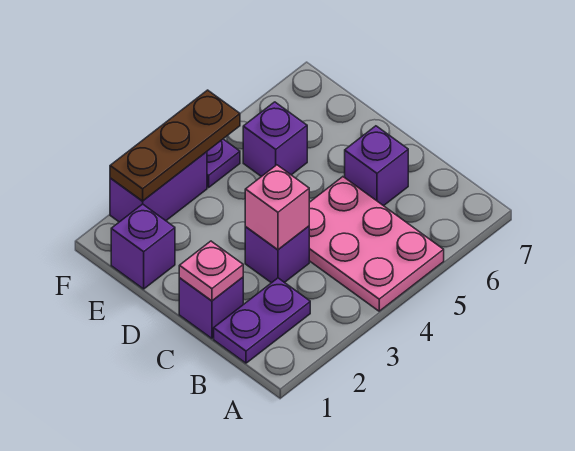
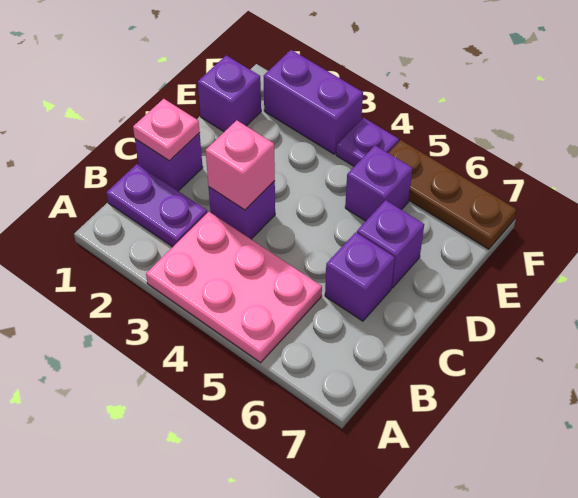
pink 2x3 plate [309,177,444,311] -> pink 2x3 plate turned to [146,212,322,363]
none -> purple 1x1 brick [357,200,424,288]
brown 1x3 plate [110,90,240,201] -> brown 1x3 plate moved to [389,140,516,249]

